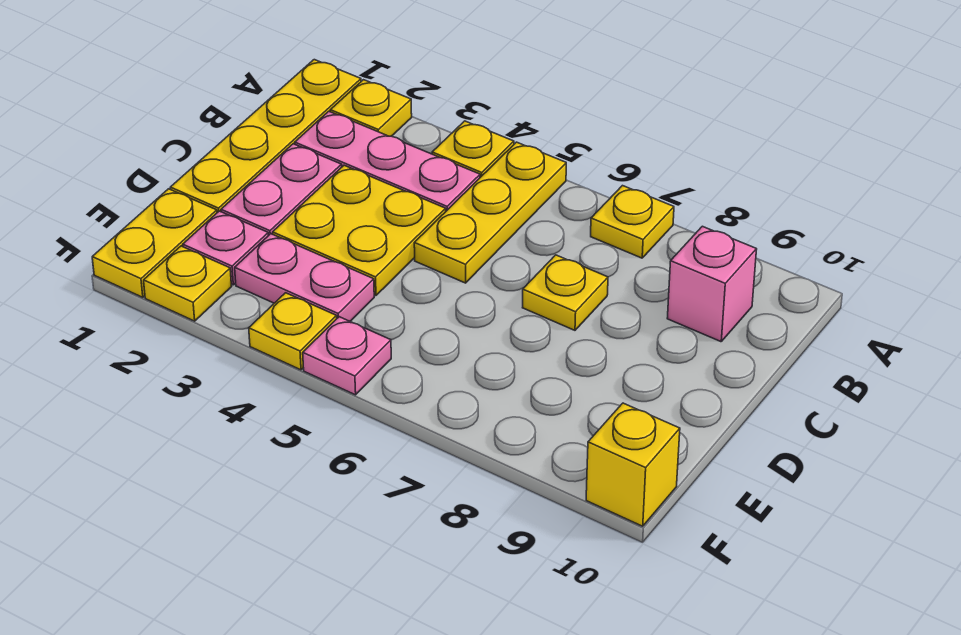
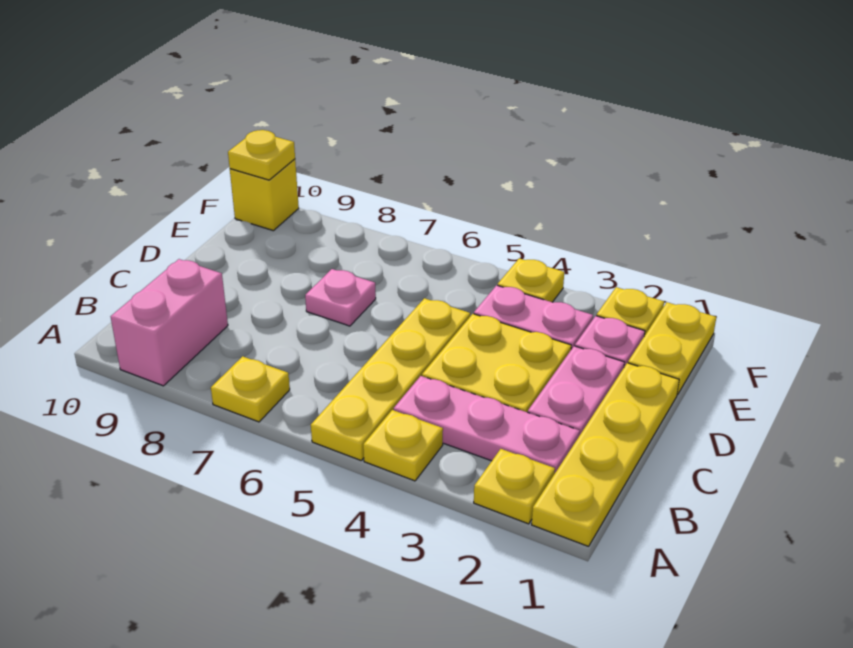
yellow 1x3 plate [414,142,566,283] -> yellow 1x4 plate [311,298,470,460]
pink 1x1 brick [667,226,757,342] -> pink 1x2 brick [111,259,228,386]
yellow 1x1 plate [523,255,608,330] -> yellow 1x1 plate moved to [228,130,295,180]
pink 1x1 plate [303,317,391,395] -> pink 1x1 plate moved to [305,269,376,326]

